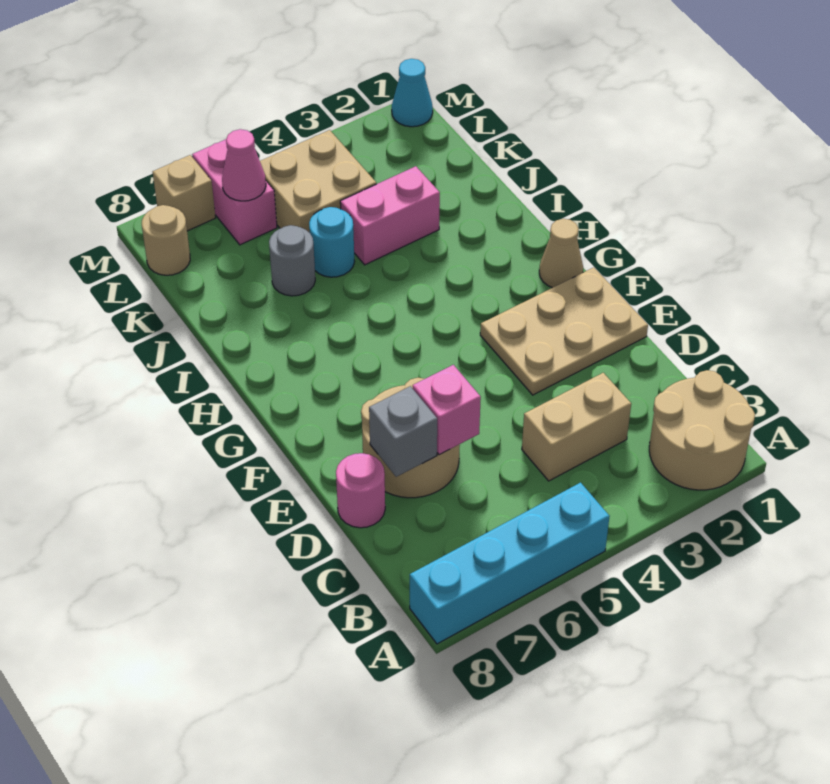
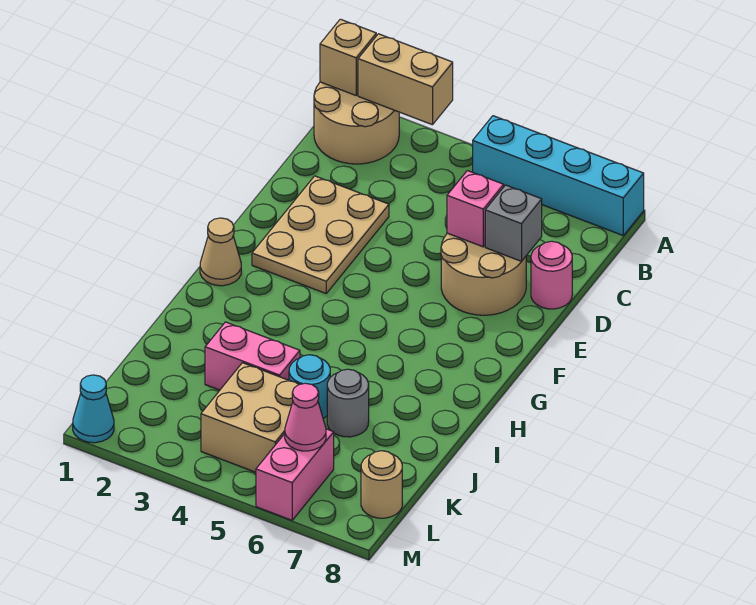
tan 1x2 brick [522,373,631,481] -> tan 1x2 brick moved to [358,34,453,125]
tan 2x3 plate [480,268,648,395] -> tan 2x3 plate turned to [252,176,389,293]
tan 1x1 brick [153,155,215,231] -> tan 1x1 brick moved to [320,19,376,95]

